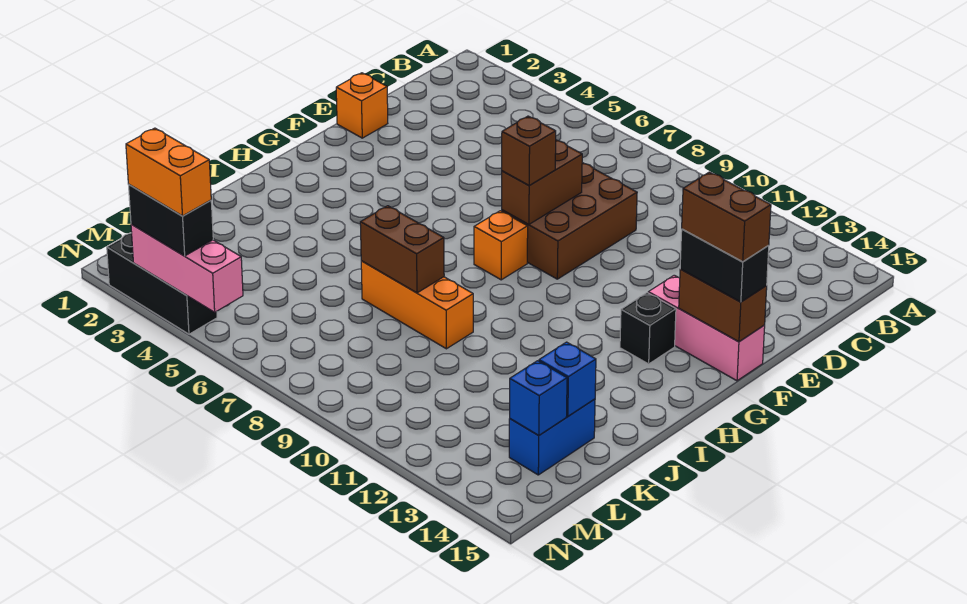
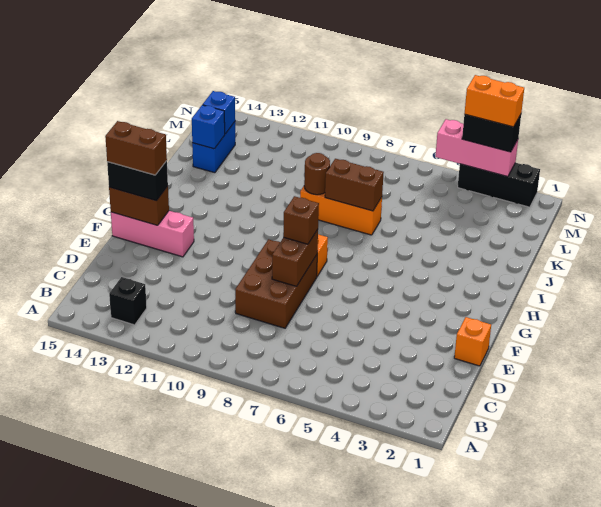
black 1x1 brick [620,293,676,364] -> black 1x1 brick moved to [109,277,147,325]
none -> brown 1x1 round brick [304,153,330,195]

